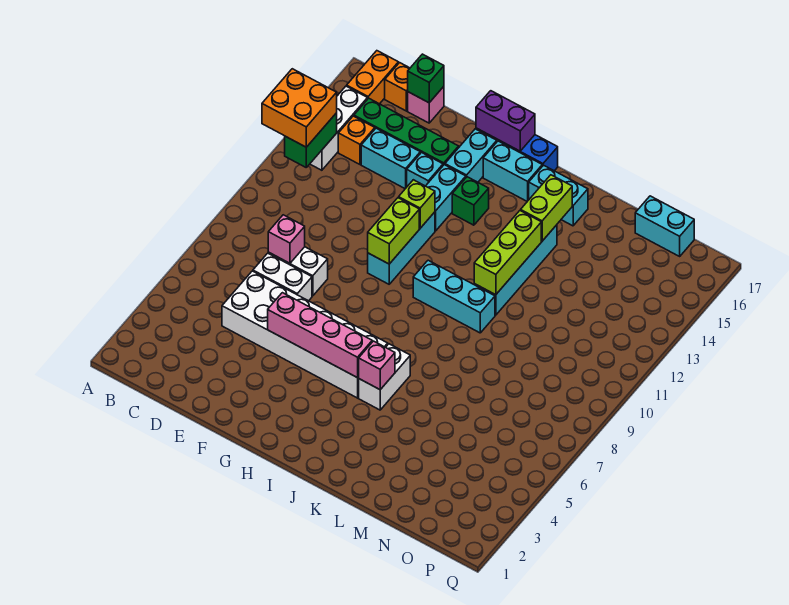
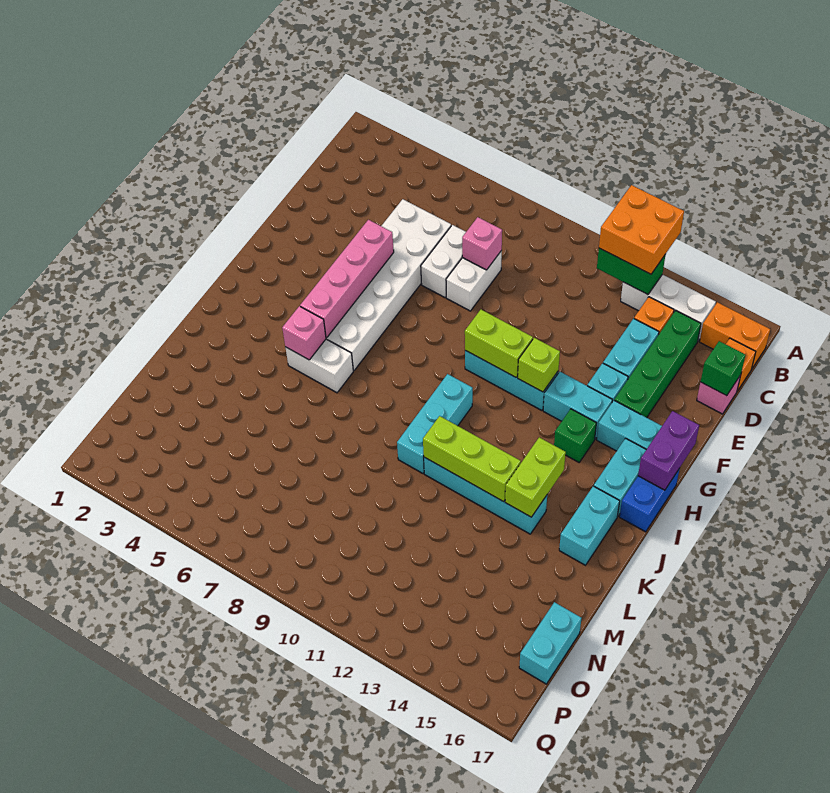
lime 1x2 brick [521,175,572,241] -> lime 1x2 brick turned to [505,437,566,517]

